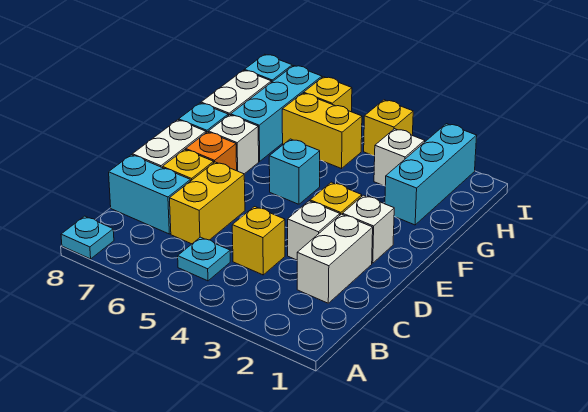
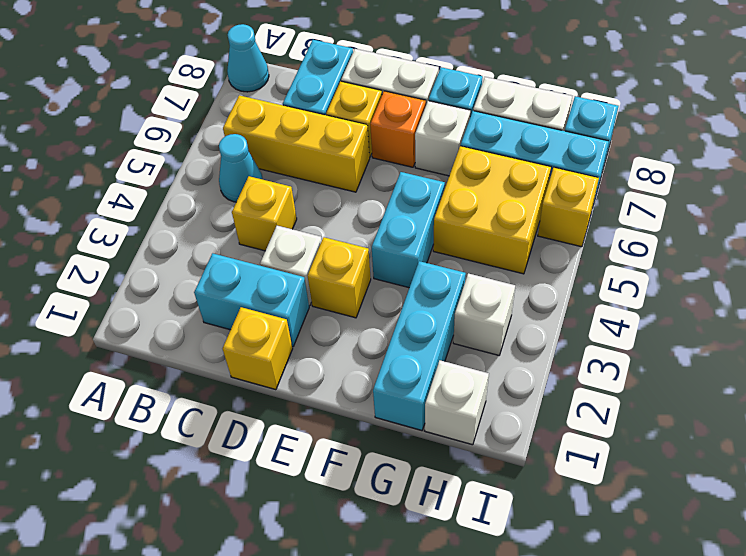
cyan 1x1 plate [61,216,114,259] -> cyan 1x1 cone [227,24,269,92]
cyan 1x1 plate [178,237,230,281] -> cyan 1x1 cone [219,134,262,202]
white 1x2 brick [297,214,373,303] -> cyan 1x2 brick [194,253,309,347]
yellow 1x2 brick [170,162,245,244] -> yellow 1x3 brick [223,95,370,192]
white 1x1 brick [342,195,394,263] -> white 1x1 brick moved to [425,360,489,445]
cyan 1x1 brick [269,139,320,204] -> cyan 1x2 brick [372,172,445,288]
cyan 1x3 brick [385,124,477,225] -> cyan 1x3 brick turned to [373,261,466,430]
yellow 1x2 brick [282,93,362,169] -> yellow 2x2 brick [433,146,551,274]
yellow 1x1 brick [364,100,413,156] -> yellow 1x1 brick moved to [223,307,293,390]

